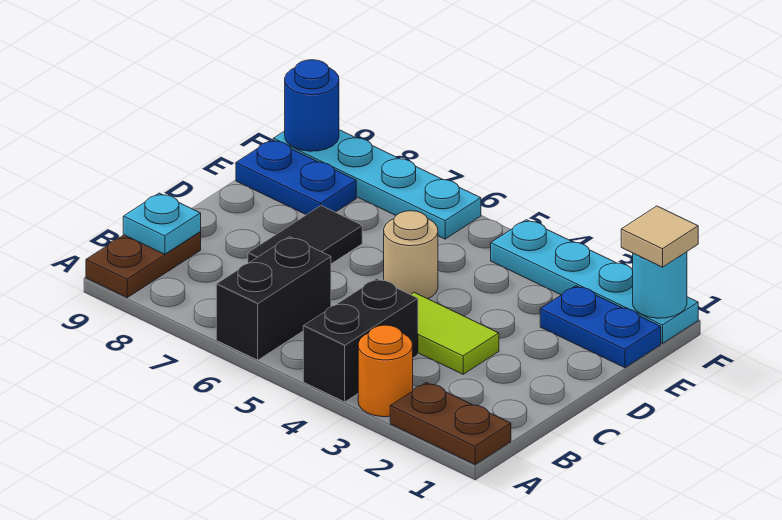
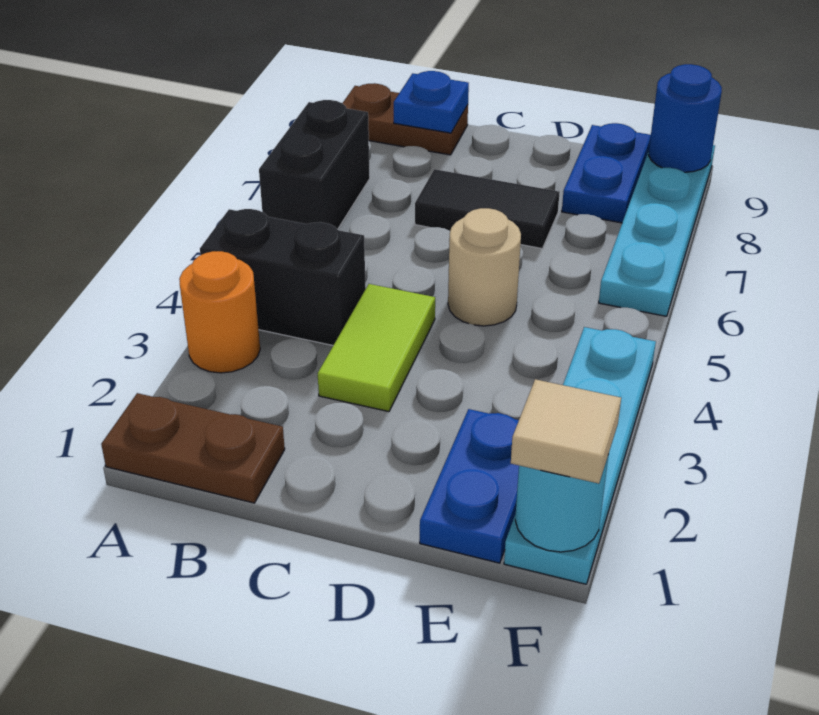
brown 1x2 plate [390,383,511,464] -> brown 1x2 plate turned to [101,393,285,503]
black 1x2 brick [216,237,331,360] -> black 1x2 brick turned to [259,100,370,229]
cyan 1x1 plate [123,193,201,254] -> blue 1x1 plate [394,71,469,133]

